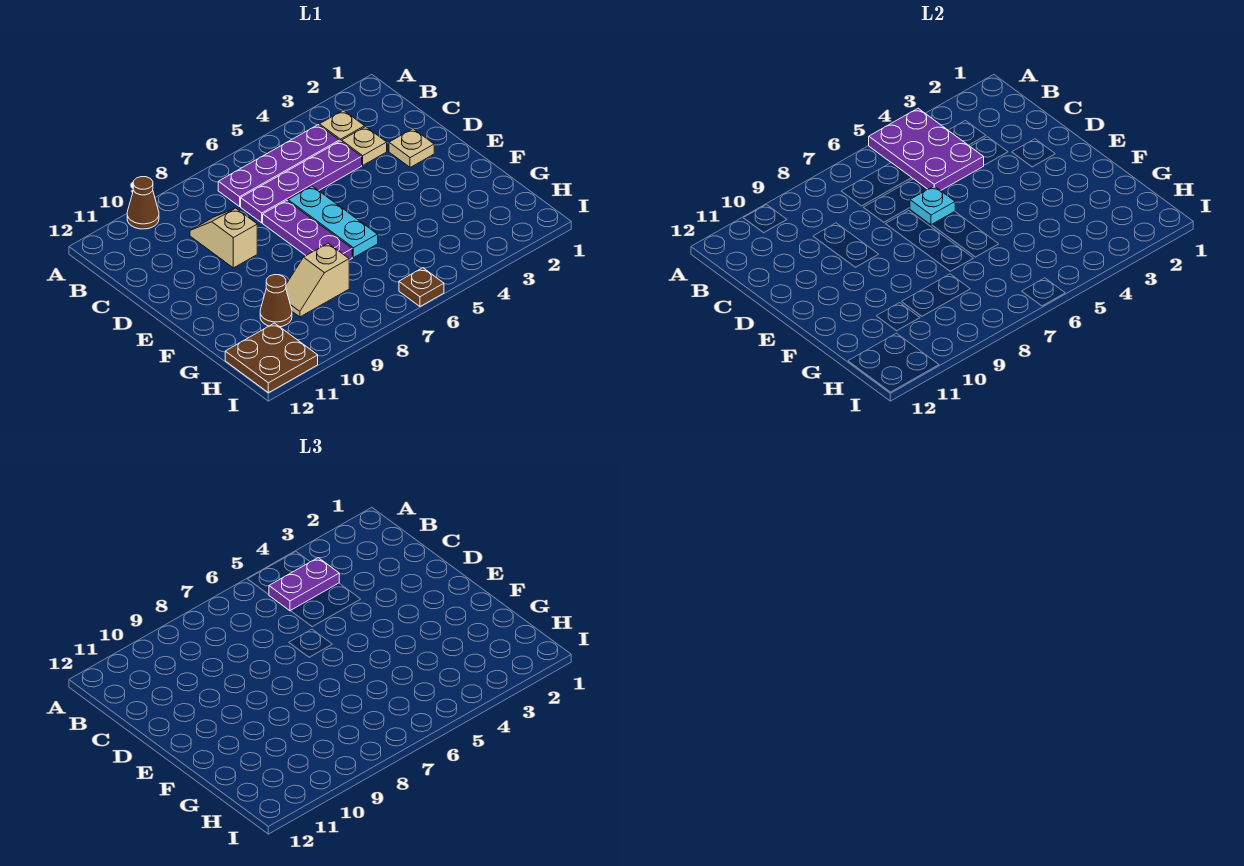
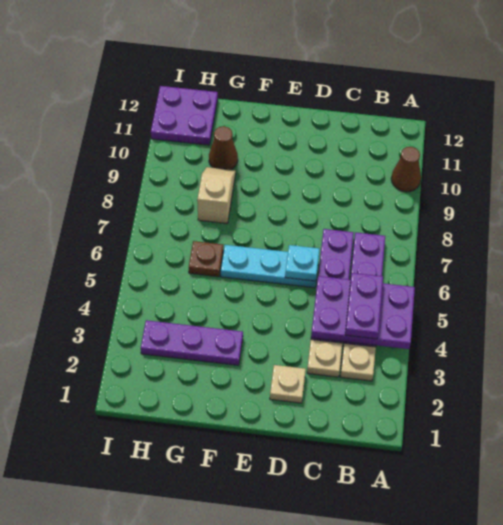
tan 1x2 slope [190,208,257,268] -> none
purple 1x3 plate [263,200,352,260] -> purple 1x3 plate moved to [141,320,243,365]
brown 2x2 plate [225,323,318,393] -> purple 2x2 plate [151,86,218,145]
brown 1x1 plate [399,268,444,306] -> brown 1x1 plate moved to [189,241,223,277]

